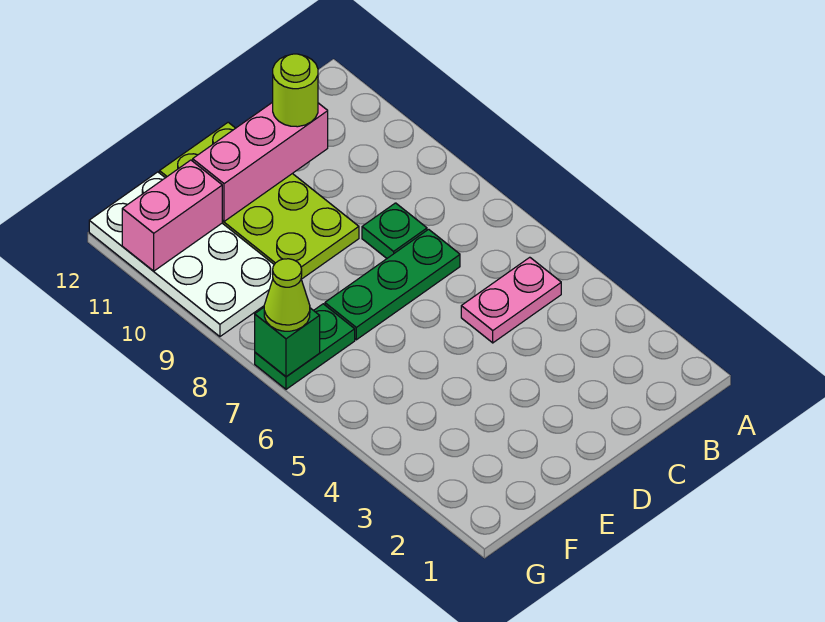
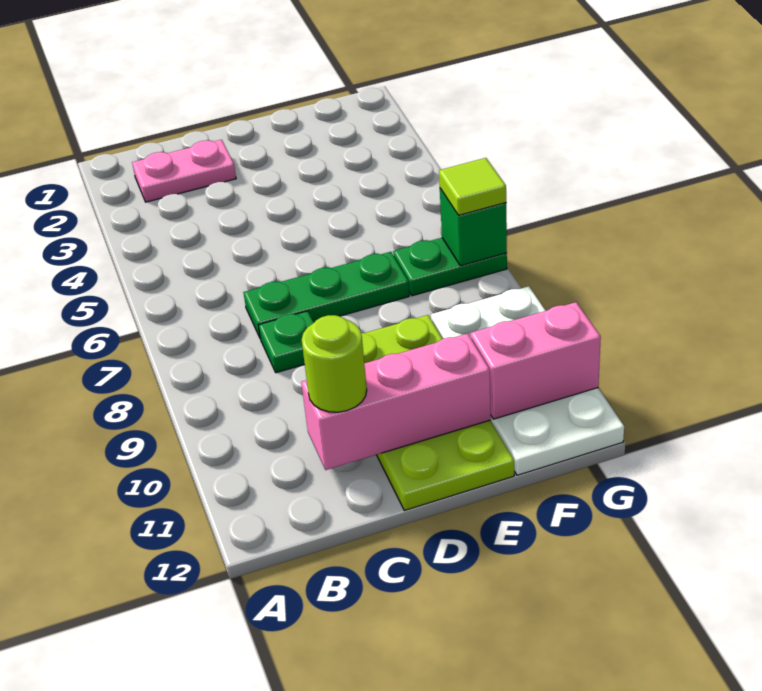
pink 1x2 plate [461,257,561,343] -> pink 1x2 plate moved to [132,140,236,202]
lime 1x1 cone [264,259,310,331] -> lime 1x1 tile [439,158,506,215]

